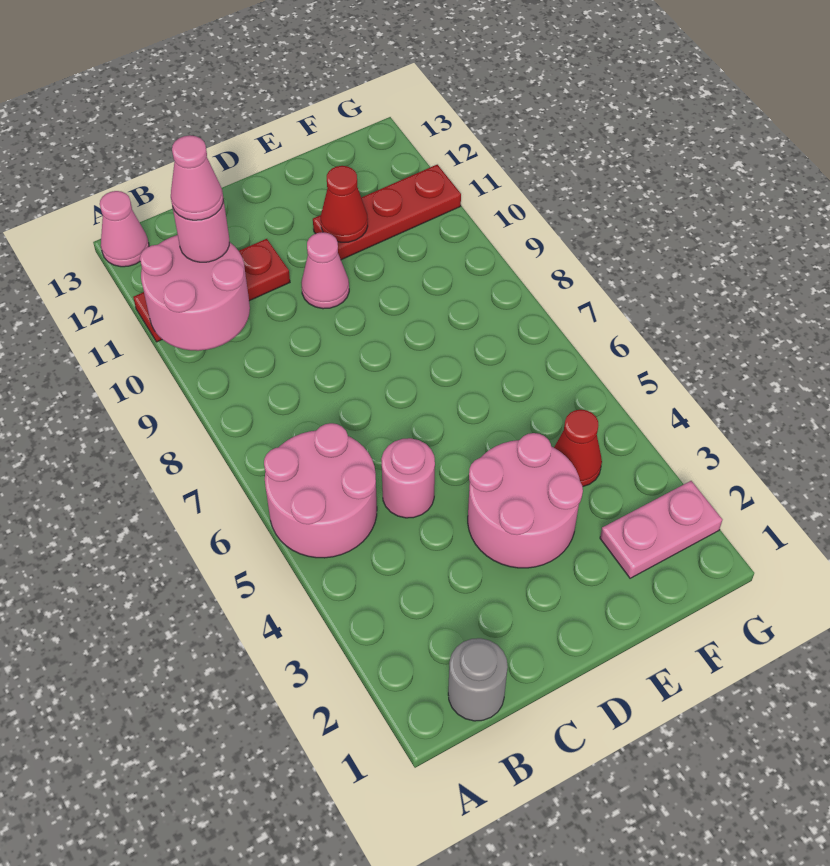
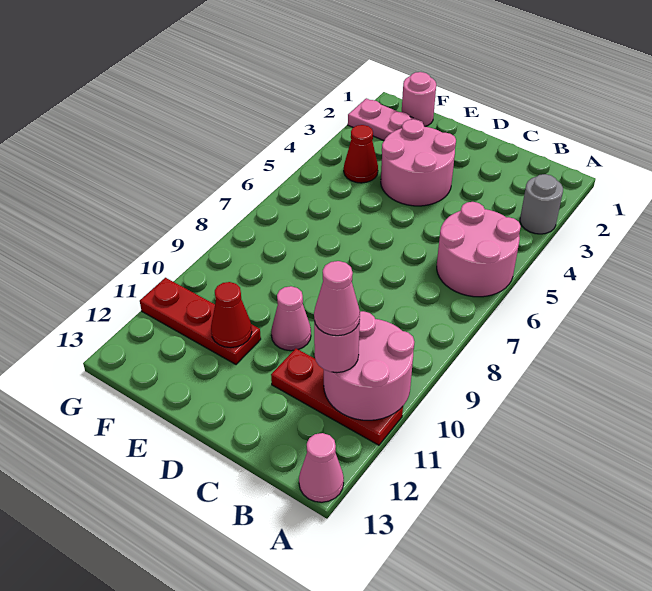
grey 1x1 round brick [448,638,508,721] -> grey 1x1 round brick moved to [520,174,563,234]
pink 1x1 round brick [381,438,435,518] -> pink 1x1 round brick moved to [402,72,436,127]

